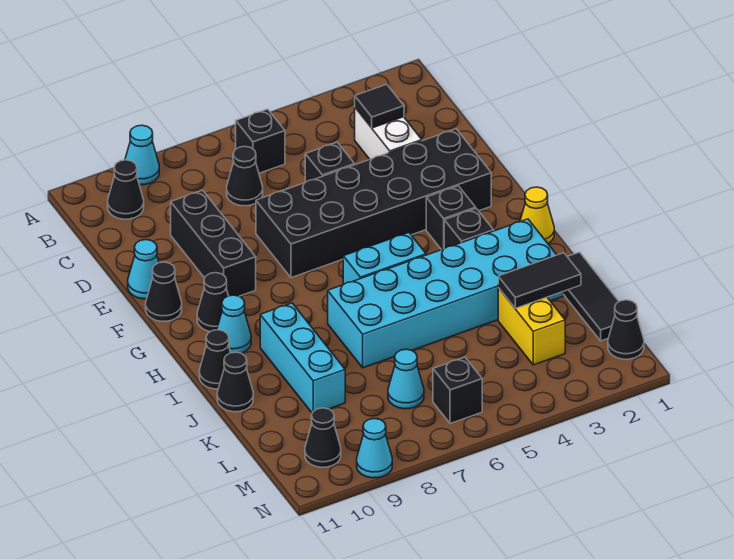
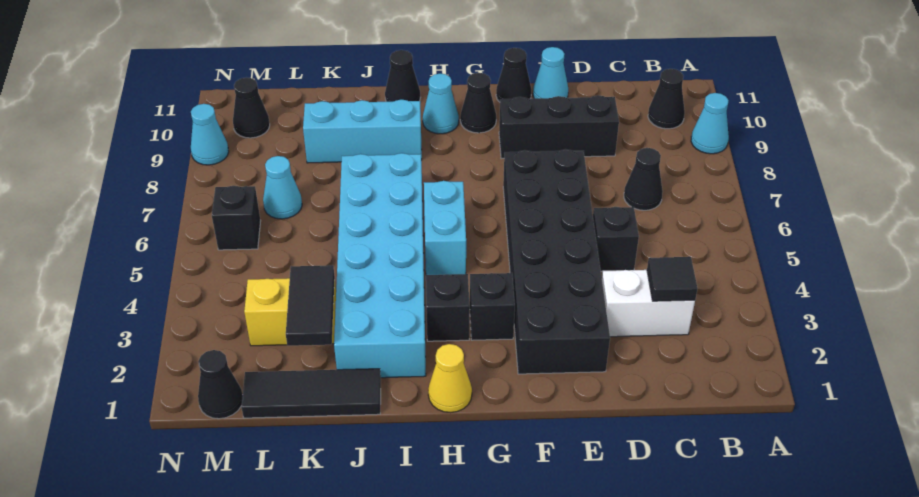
black 1x1 brick [236,109,285,173] -> none
black 1x1 cone [217,352,253,412] -> none

